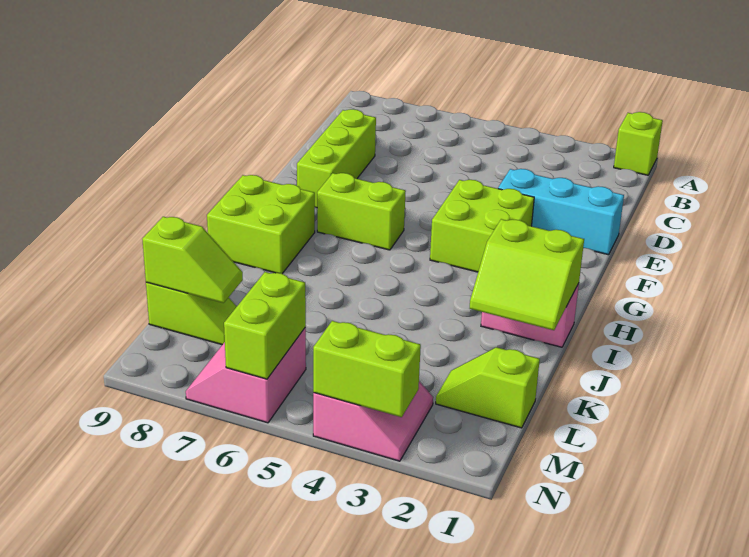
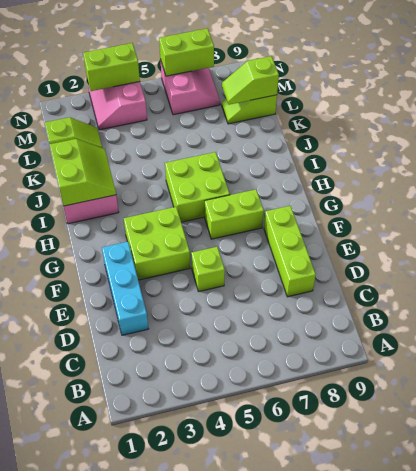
lime 1x1 brick [614,112,663,175] -> lime 1x1 brick moved to [191,247,225,291]
cyan 1x3 brick [498,169,624,255] -> cyan 1x3 brick turned to [102,242,148,335]
lime 2x2 brick [207,175,315,274] -> lime 2x2 brick moved to [165,152,230,222]
lime 2x2 slope [470,219,584,330] -> lime 2x2 slope turned to [50,139,116,206]
lime 1x2 brick [224,272,306,379] -> lime 1x2 brick turned to [159,28,214,76]

